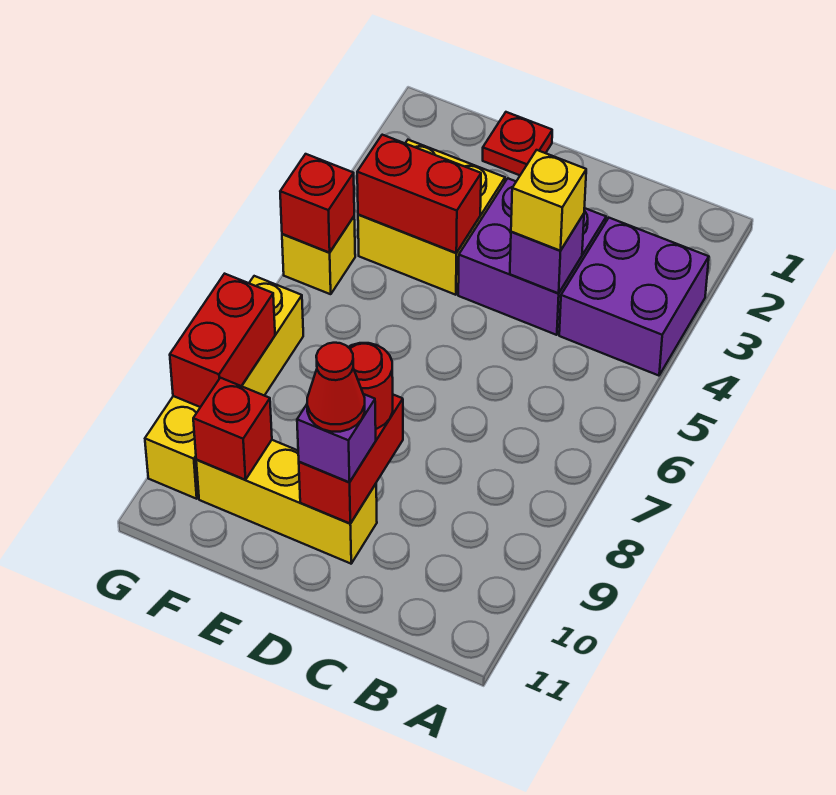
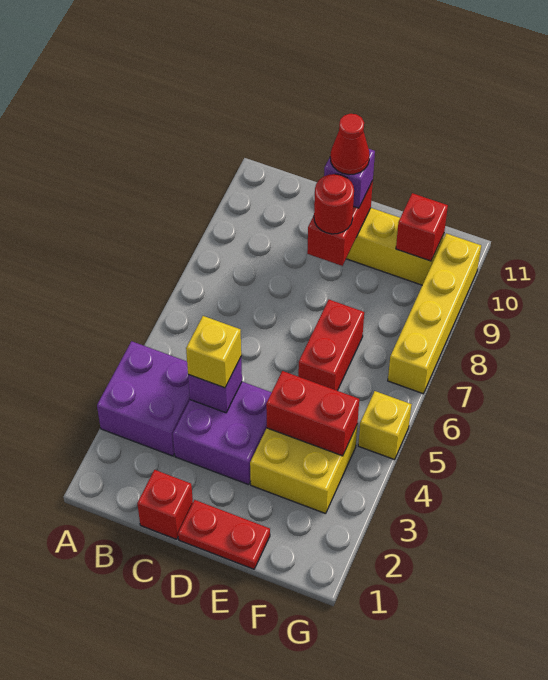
red 1x1 plate [483,112,552,175] -> red 1x2 plate [178,500,270,569]
red 1x1 brick [280,154,354,253] -> red 1x1 brick moved to [137,470,193,539]
red 1x2 brick [170,274,275,407] -> red 1x2 brick moved to [298,300,364,391]

